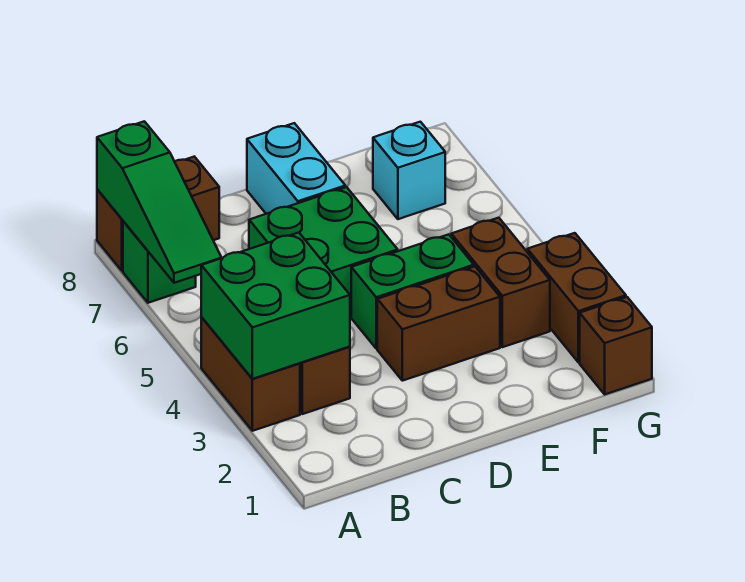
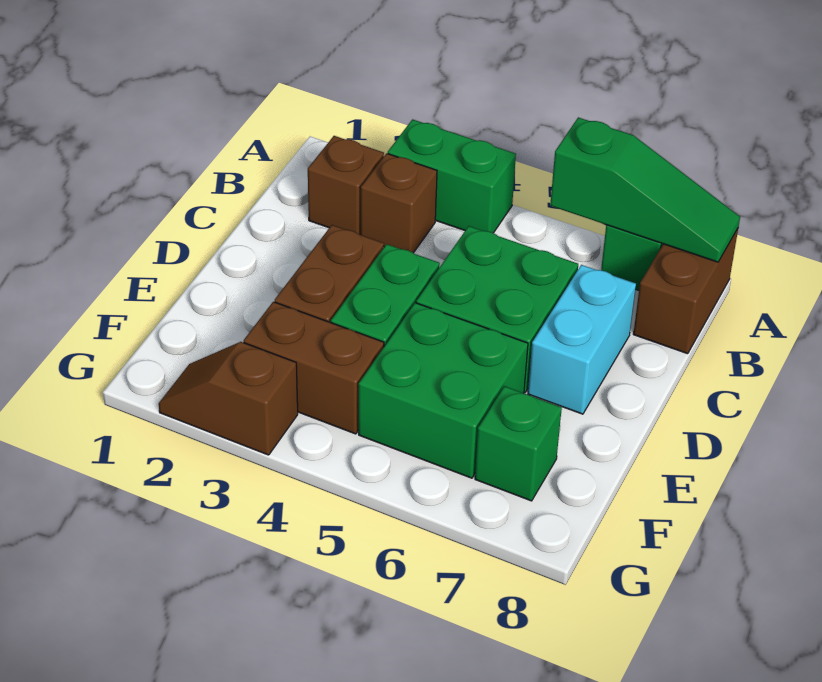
brown 1x2 brick [201,317,300,431] -> green 1x2 brick [388,119,516,233]
green 2x2 brick [201,233,350,379] -> green 2x2 brick moved to [359,303,528,478]
green 1x3 slope [97,121,221,283] -> green 1x3 slope turned to [550,117,740,262]
cyan 1x2 brick [247,123,345,214] -> cyan 1x2 brick turned to [528,265,636,414]
cyan 1x1 brick [373,122,445,219] -> green 1x1 brick [475,386,562,501]
brown 1x1 brick [580,297,652,394] -> brown 1x1 brick moved to [308,136,384,235]
brown 1x2 brick [527,233,626,363] -> brown 1x2 slope [159,342,298,455]

